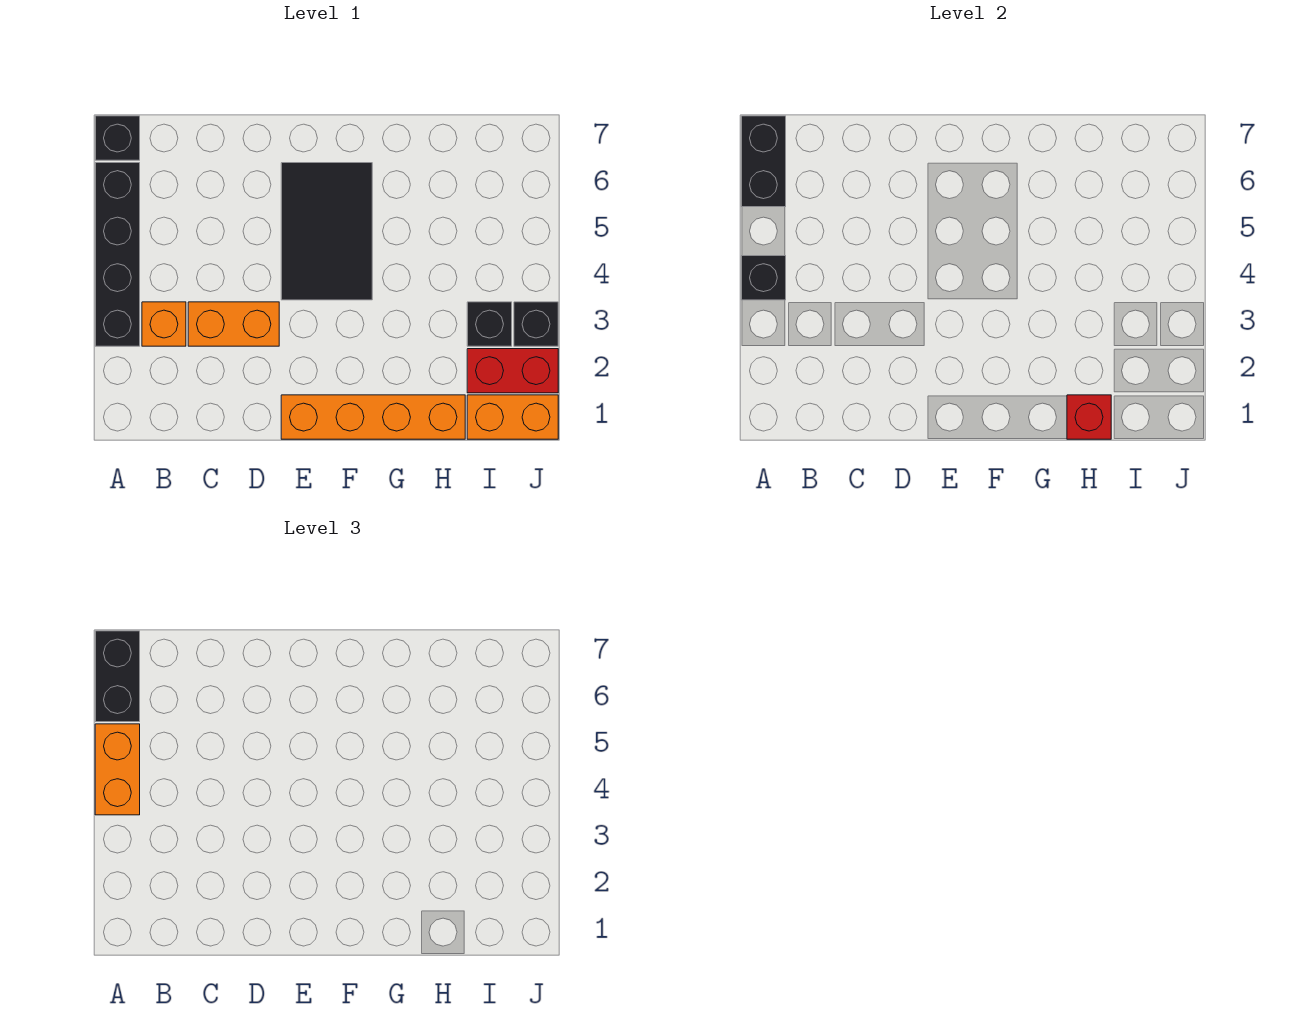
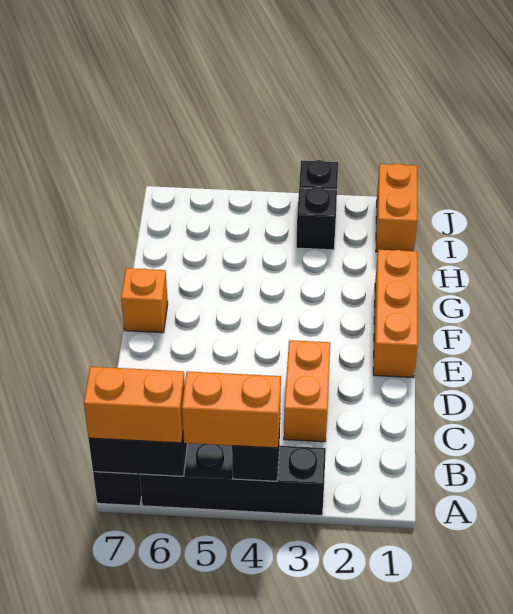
black 1x2 brick [95,631,140,722] -> orange 1x2 brick [84,367,185,443]
orange 1x1 brick [142,302,186,346] -> orange 1x1 brick moved to [121,268,168,333]
orange 1x4 brick [281,395,465,439] -> orange 1x3 brick [373,250,418,378]
black 2x3 tile [281,163,372,300] -> none
red 1x1 brick [1067,395,1111,439] -> none
red 1x2 brick [467,349,558,393] -> none

